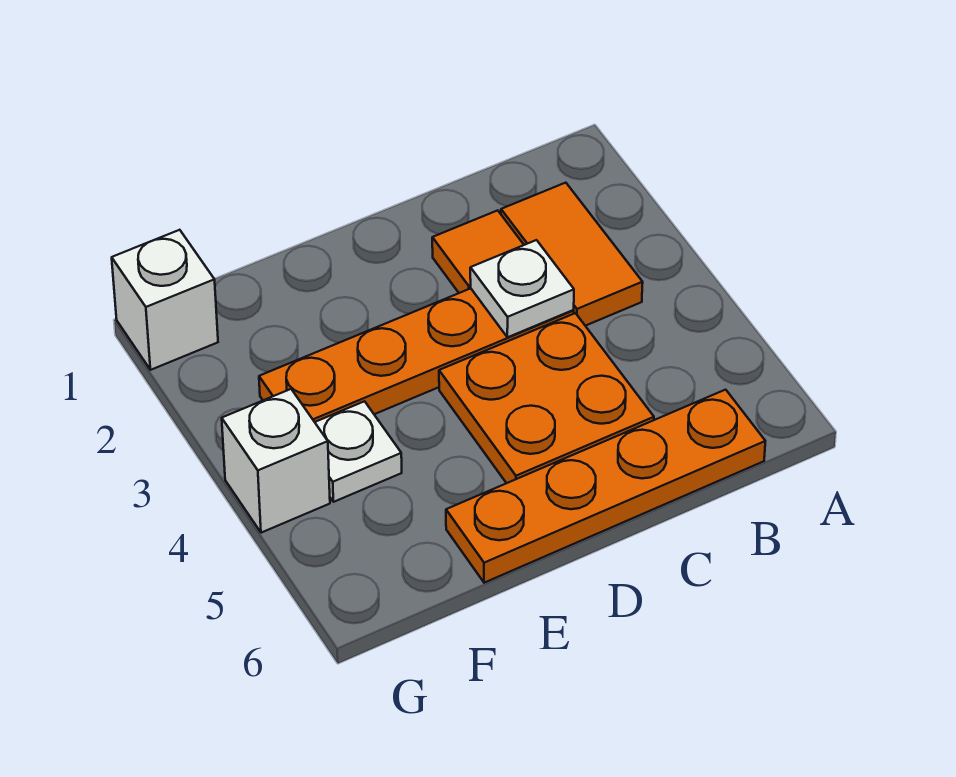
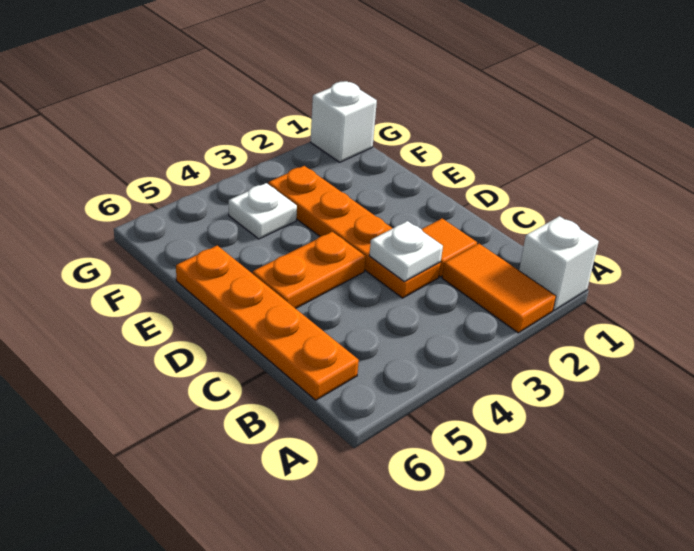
orange 1x2 tile [501,183,643,326] -> orange 1x2 tile turned to [442,244,556,333]
orange 2x2 plate [439,313,654,483] -> orange 1x2 plate [253,232,366,309]
white 1x1 brick [222,389,330,533] -> white 1x1 brick moved to [519,216,599,310]

